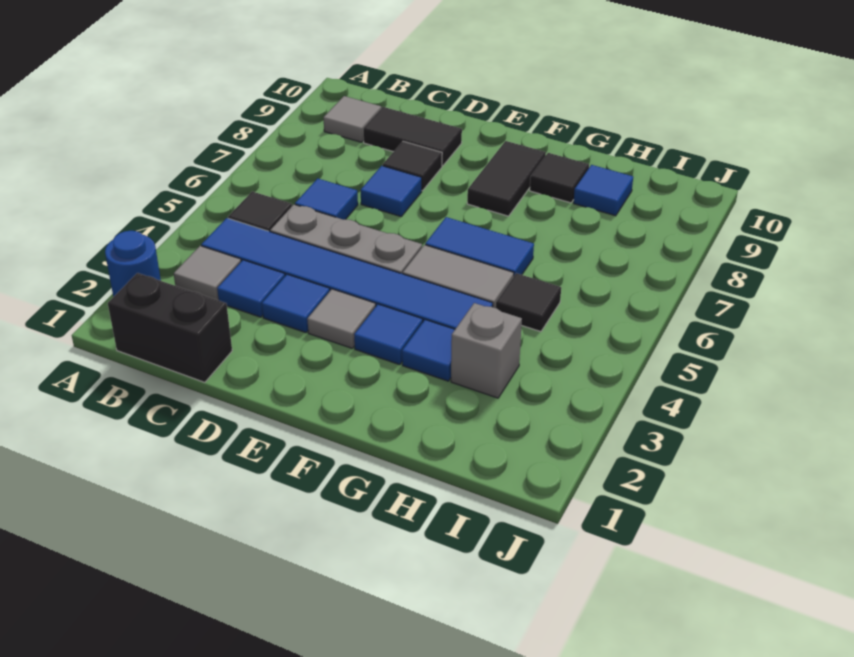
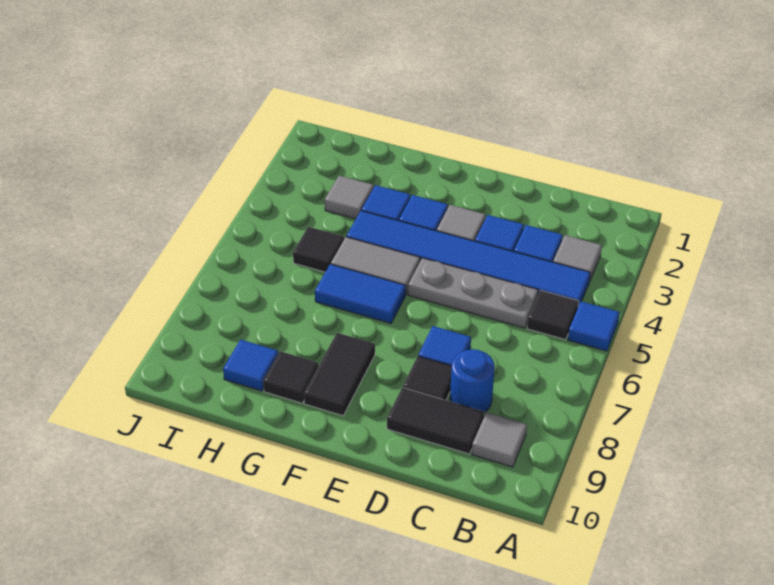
blue 1x1 round brick [105,231,161,297] -> blue 1x1 round brick moved to [450,349,495,413]
black 1x2 brick [108,273,232,382] -> none
blue 1x1 tile [295,178,358,220] -> blue 1x1 tile moved to [568,301,620,351]
grey 1x1 brick [451,303,522,398] -> grey 1x1 tile [325,176,374,219]

